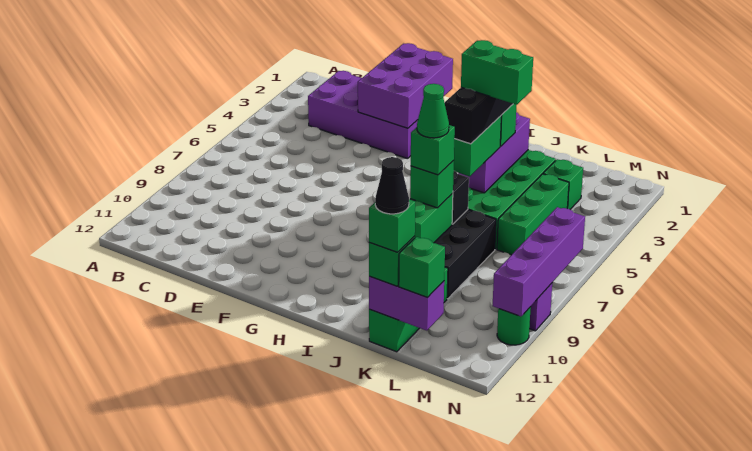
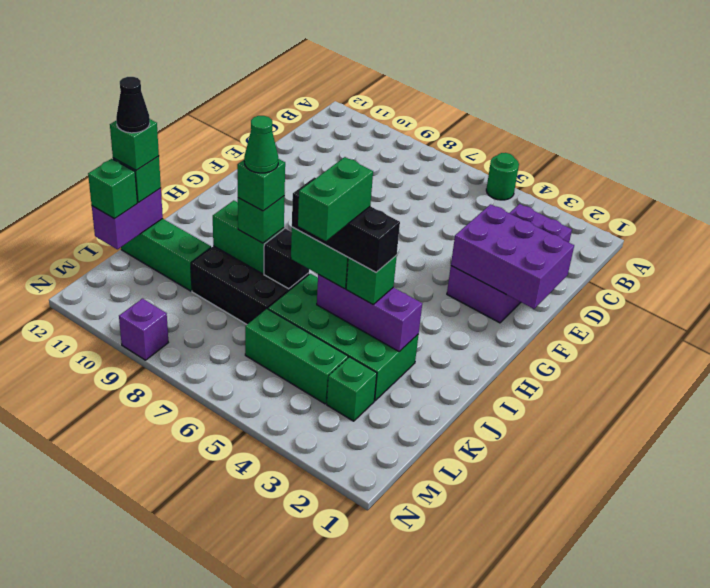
purple 1x4 brick [493,207,585,316] -> none
green 1x1 round brick [497,307,531,345] -> green 1x1 round brick moved to [486,153,519,200]

